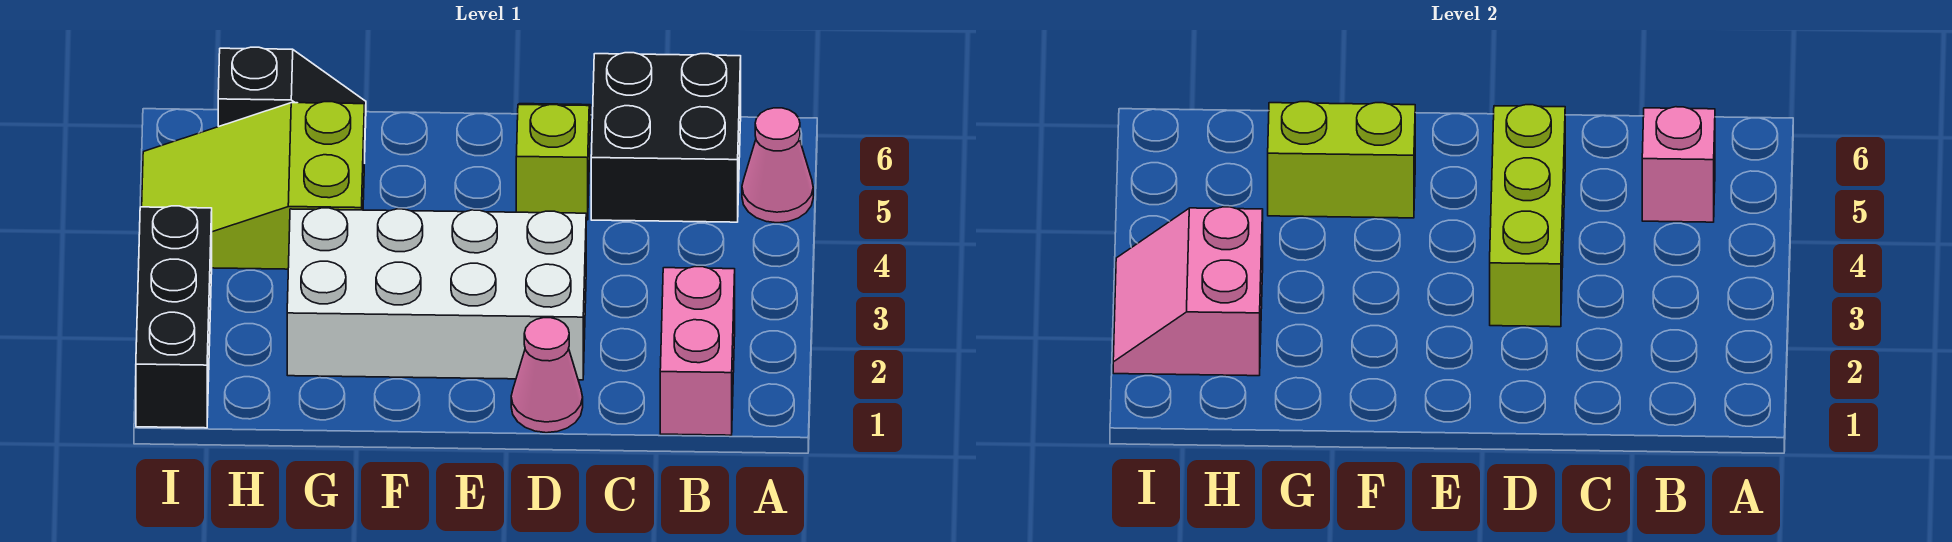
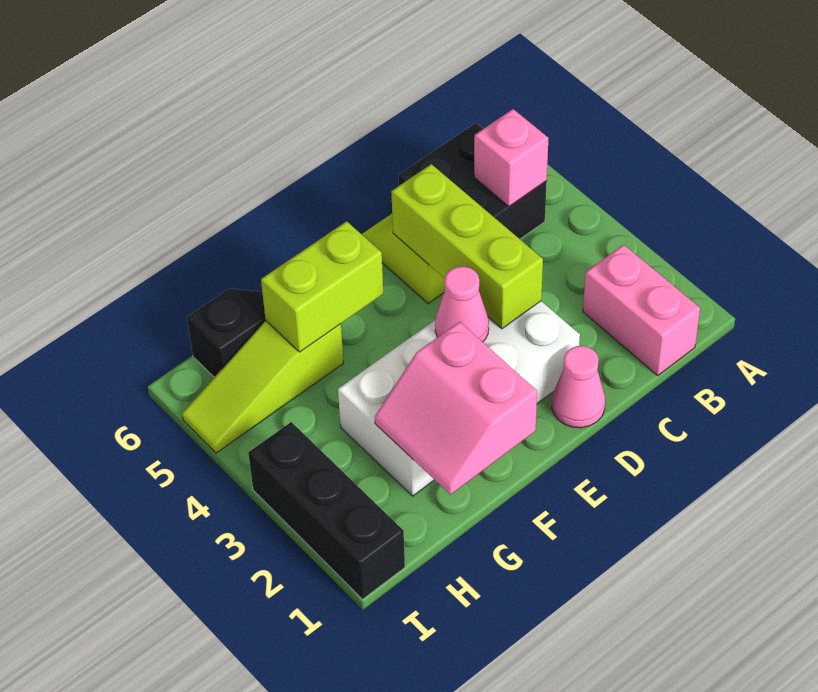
pink 1x1 cone [742,108,813,223] -> pink 1x1 cone moved to [435,267,489,342]
lime 2x3 slope [142,102,364,269] -> lime 1x3 slope [182,321,344,453]
pink 2x2 slope [1113,207,1263,376] -> pink 2x2 slope moved to [375,322,537,494]

